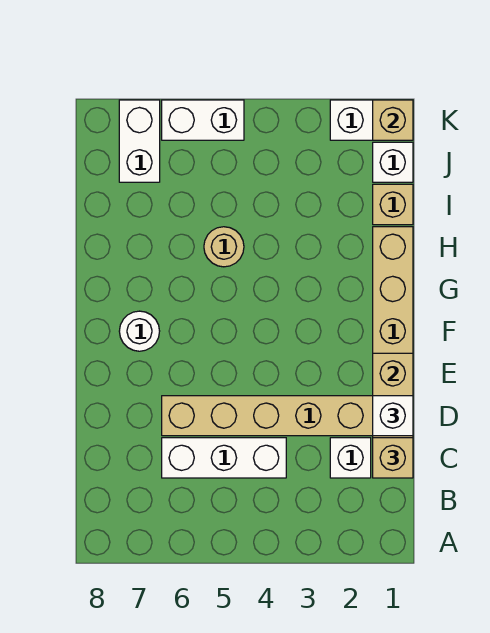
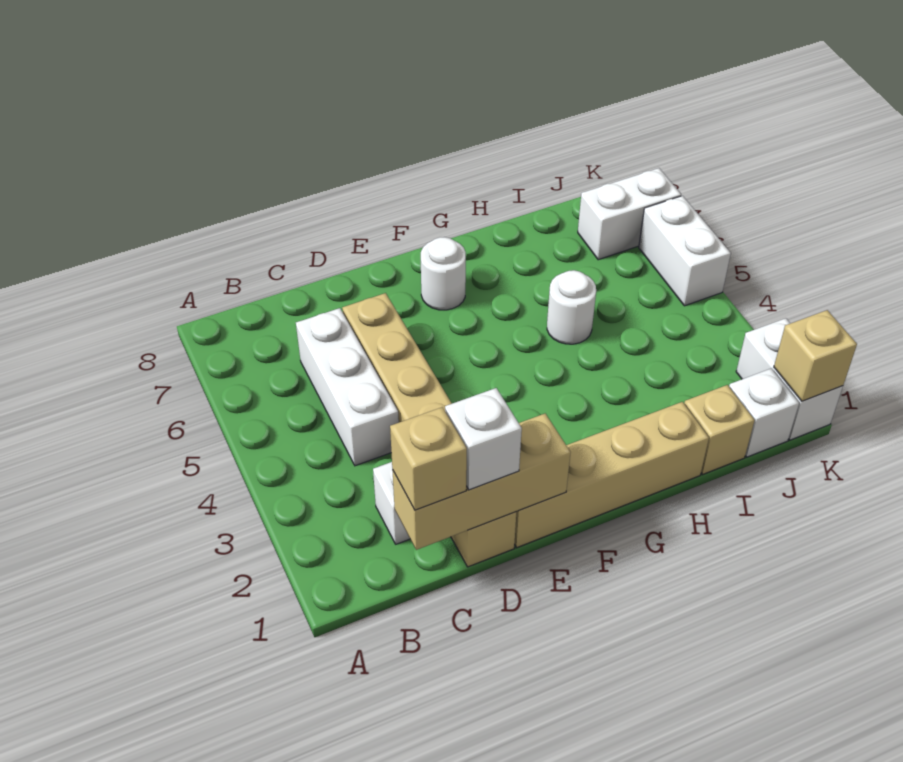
tan 1x1 round brick [204,227,244,267] -> white 1x1 round brick [547,270,596,344]

